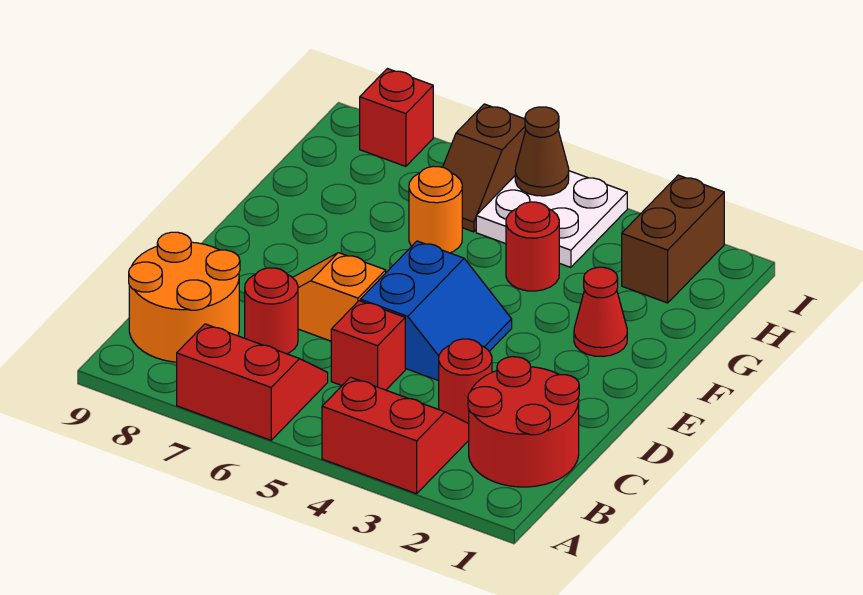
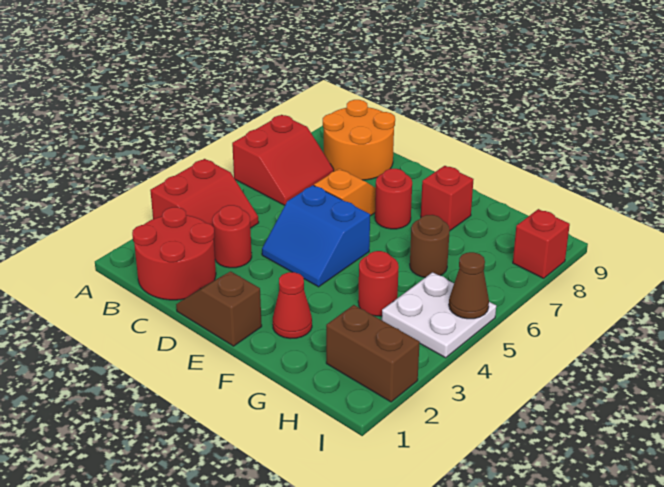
red 1x1 brick [331,301,405,390] -> red 1x1 brick moved to [421,166,474,230]
red 1x1 round brick [245,268,298,354] -> red 1x1 round brick moved to [375,169,412,229]
orange 1x1 round brick [409,166,462,253] -> brown 1x1 round brick [410,215,450,278]
brown 1x2 slope [443,104,526,232] -> brown 1x2 slope moved to [176,271,262,346]

